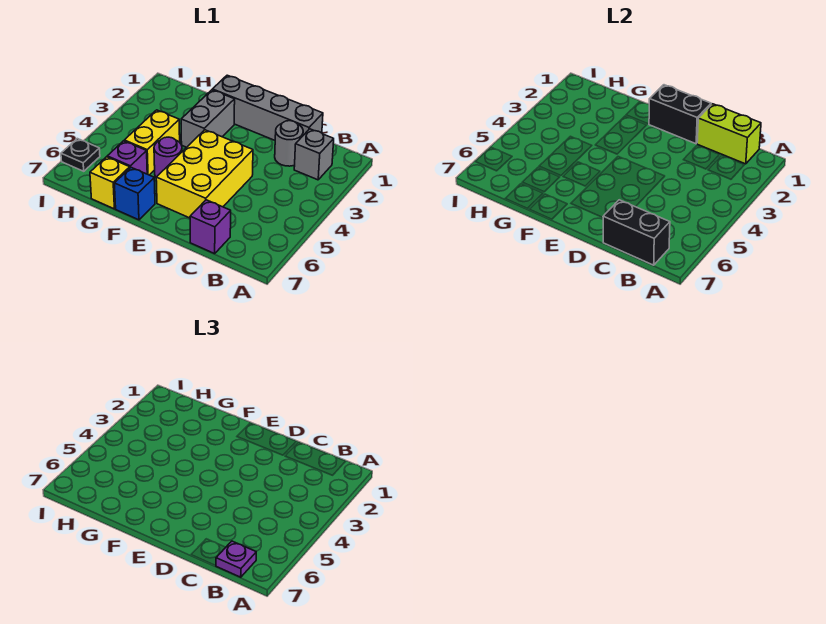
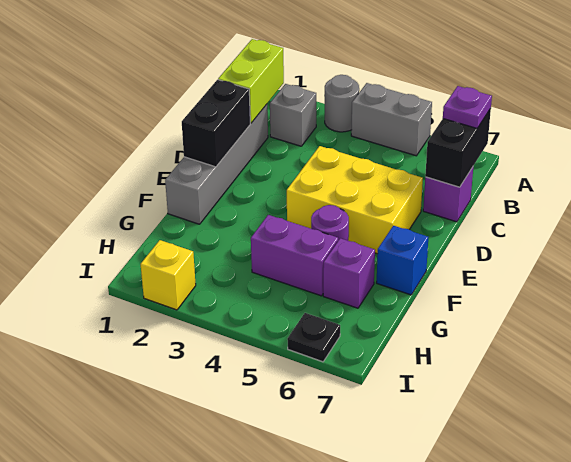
grey 1x1 round brick [275,121,303,166] -> grey 1x1 round brick moved to [325,75,359,132]
grey 1x2 brick [181,90,235,147] -> grey 1x2 brick moved to [351,83,432,156]
yellow 1x2 brick [124,110,180,175] -> purple 1x2 brick [251,215,338,296]
yellow 1x1 brick [90,157,130,209] -> yellow 1x1 brick moved to [141,240,196,310]

